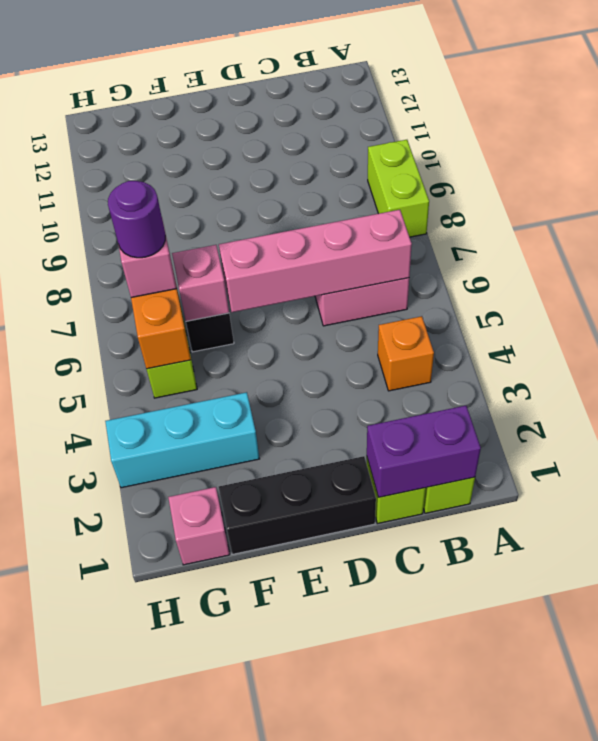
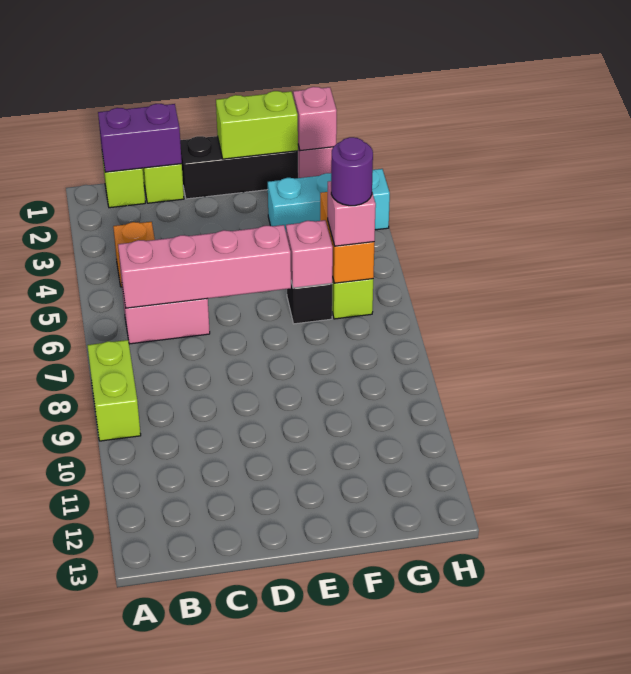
none -> lime 1x2 brick [216,91,298,159]
none -> pink 1x1 brick [293,87,337,151]

